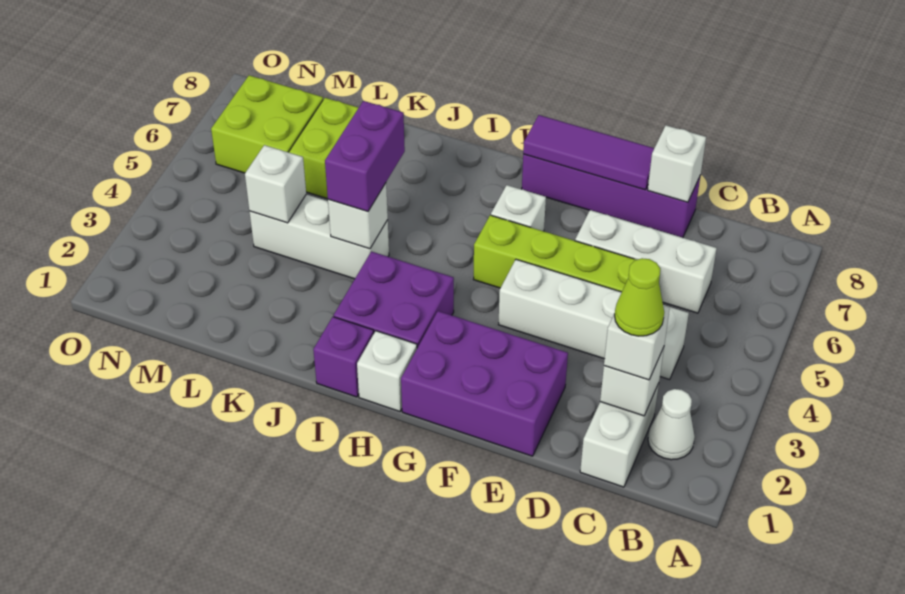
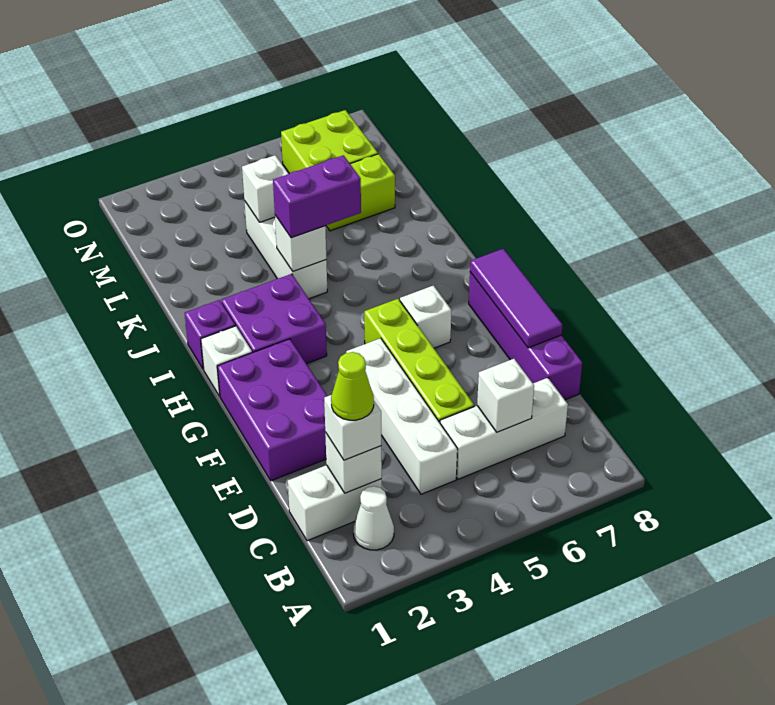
white 1x3 brick [575,210,717,313] -> white 1x3 brick turned to [440,378,568,479]
white 1x1 brick [648,125,706,202] -> white 1x1 brick moved to [477,359,534,432]

